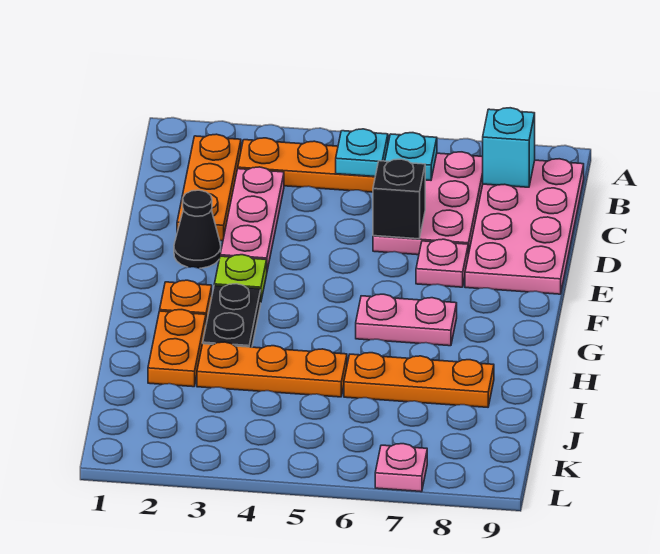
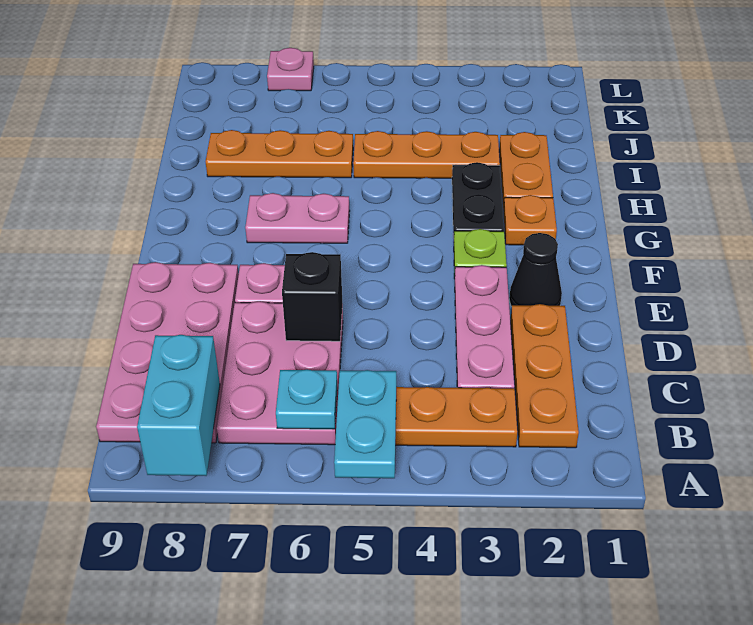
cyan 1x1 plate [336,129,388,177] -> cyan 1x2 plate [334,370,396,478]
cyan 1x1 brick [483,108,535,187] -> cyan 1x2 brick [137,335,220,476]

